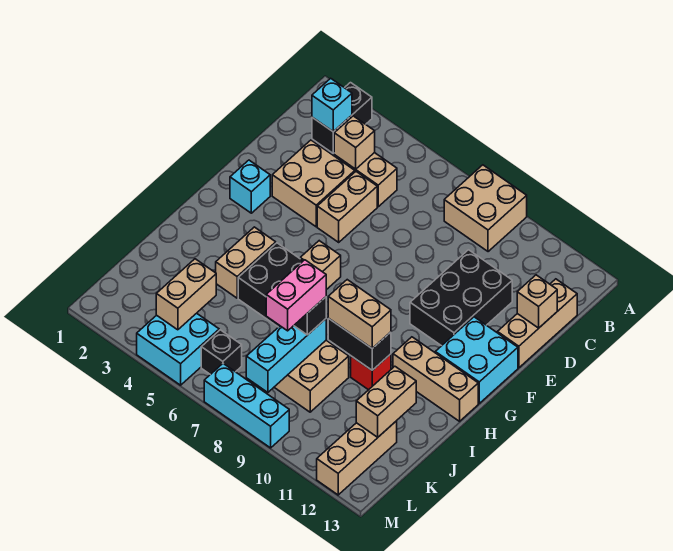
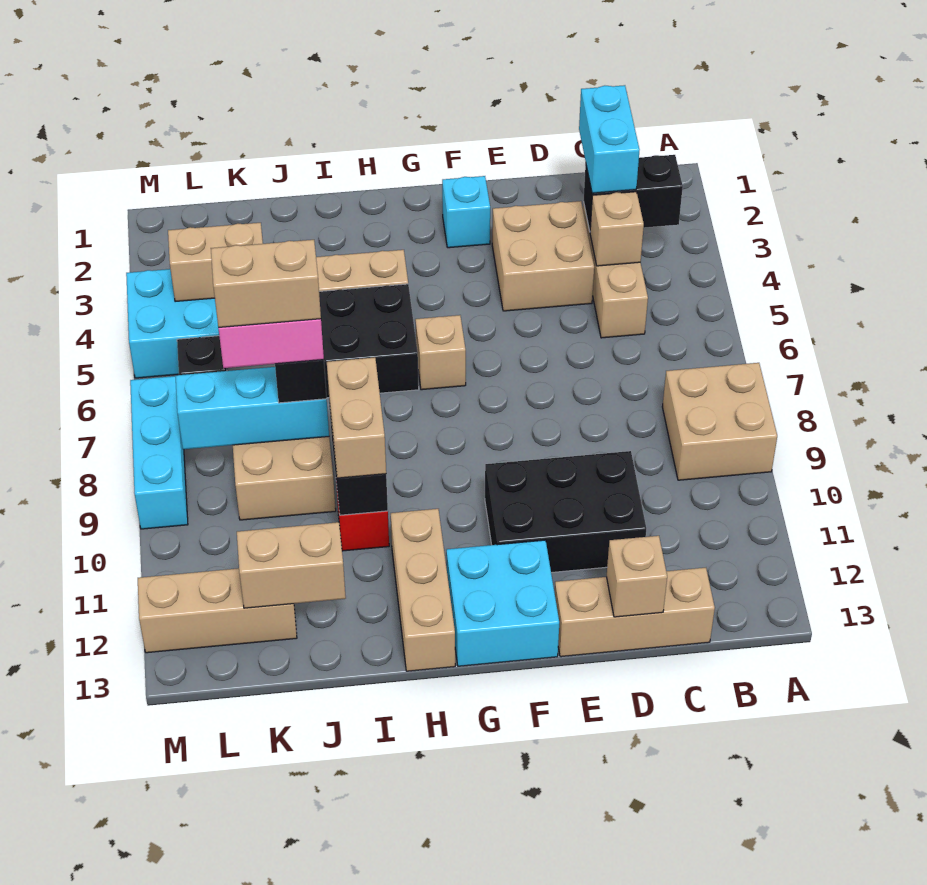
cyan 1x1 brick [312,78,352,132] -> cyan 1x2 brick [579,85,639,193]
tan 1x2 brick [317,172,377,242] -> tan 1x2 brick moved to [211,240,321,327]

